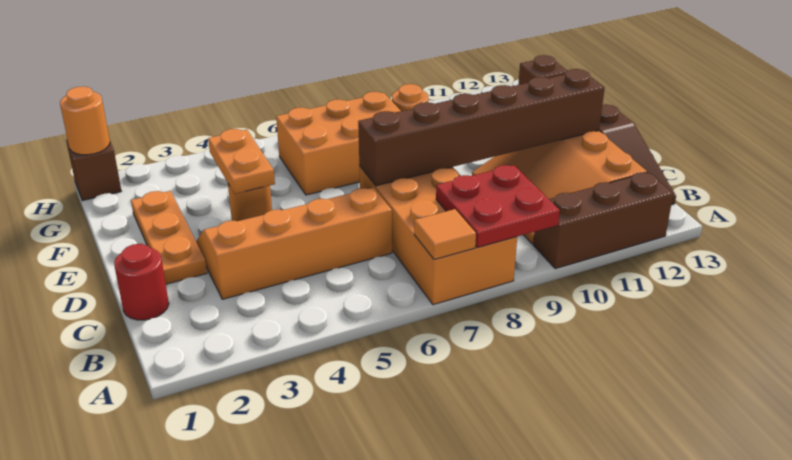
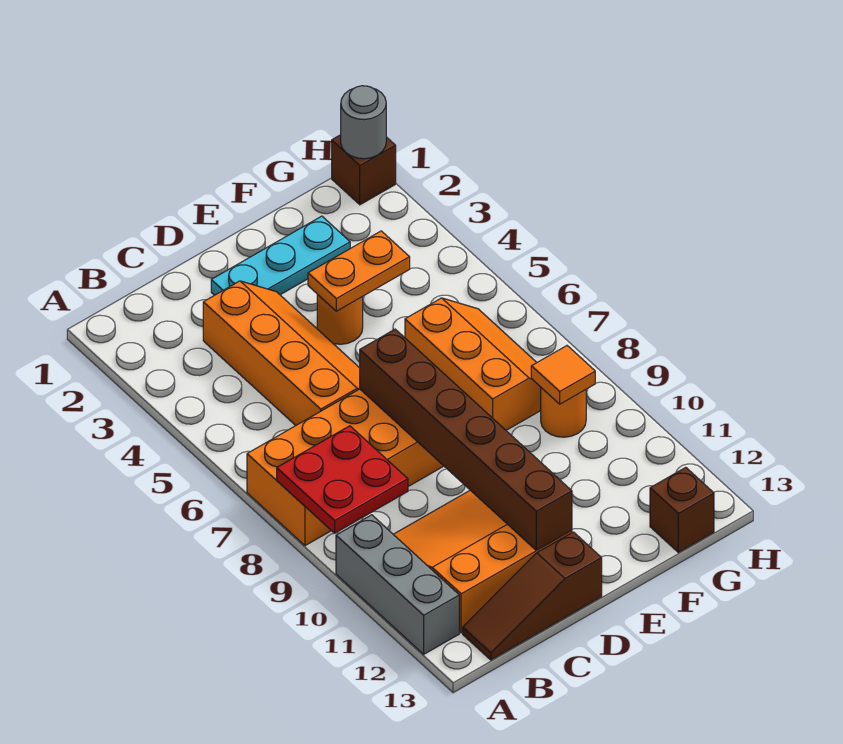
orange 1x1 tile [414,209,476,260] -> orange 1x1 tile moved to [531,346,595,404]
brown 1x3 brick [533,172,673,269] -> grey 1x3 brick [336,515,459,654]
red 1x1 round brick [114,244,169,320] -> none
orange 1x3 plate [131,191,207,284] -> cyan 1x3 plate [211,216,350,295]
orange 2x3 brick [276,92,401,195] -> orange 2x3 slope [405,298,541,430]
orange 1x1 round brick [60,86,110,155] -> grey 1x1 round brick [341,86,386,159]

